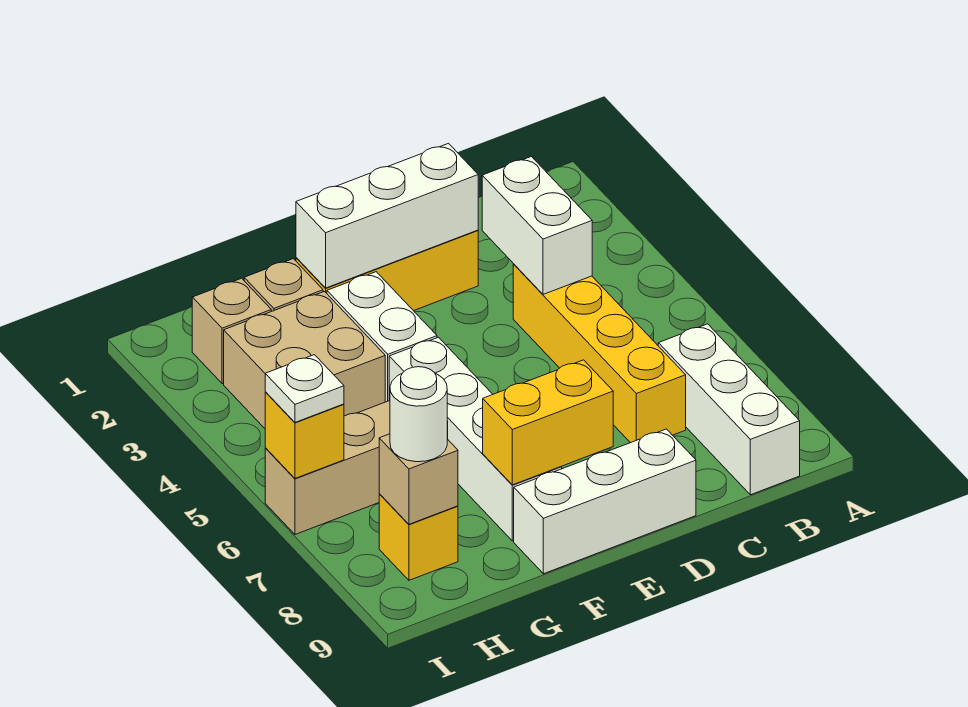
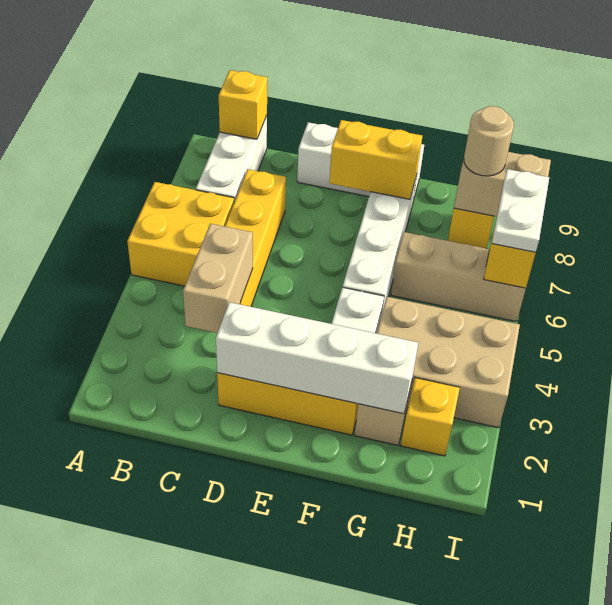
none -> yellow 2x2 brick [127,182,234,286]
none -> yellow 1x1 brick [219,70,267,139]
white 1x2 brick [482,157,592,294] -> tan 1x2 brick [183,224,253,333]
white 1x3 brick [296,143,478,288] -> white 1x4 brick [216,302,418,414]
tan 2x2 brick [224,292,385,428] -> tan 2x3 brick [377,297,520,428]
tan 1x1 brick [192,278,271,384] -> yellow 1x1 brick [401,378,460,456]
tan 1x1 brick [379,434,458,524] -> tan 1x2 brick [454,152,551,217]
white 1x1 round brick [390,367,447,462] -> tan 1x1 round brick [464,106,514,176]
white 1x1 plate [265,355,344,422] -> white 1x2 plate [492,169,549,253]

